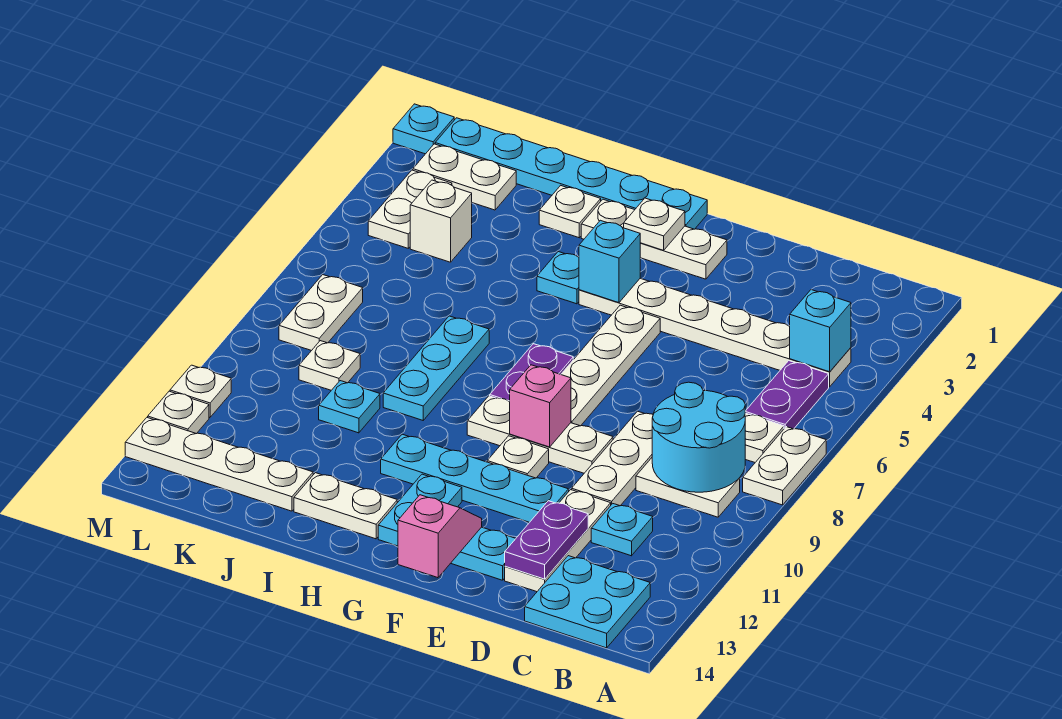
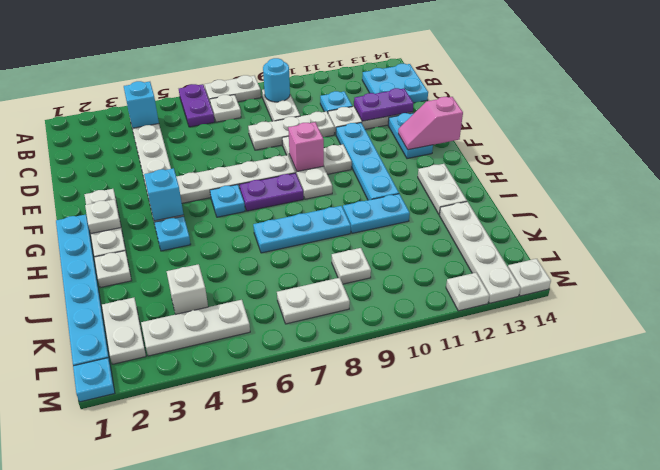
purple 1x2 plate [745,361,829,429] -> purple 1x2 plate turned to [179,84,215,127]
cyan 2x2 round brick [652,382,745,492] -> cyan 1x1 round brick [263,58,290,102]
cyan 1x2 plate [378,474,462,546] -> cyan 1x2 plate moved to [343,194,410,233]
cyan 1x1 plate [319,381,380,433] -> cyan 1x1 plate moved to [210,185,245,217]
white 1x2 plate [368,170,452,248] -> white 1x3 plate [141,300,250,356]
white 1x1 plate [170,365,231,417] -> white 1x1 plate moved to [508,259,551,296]

